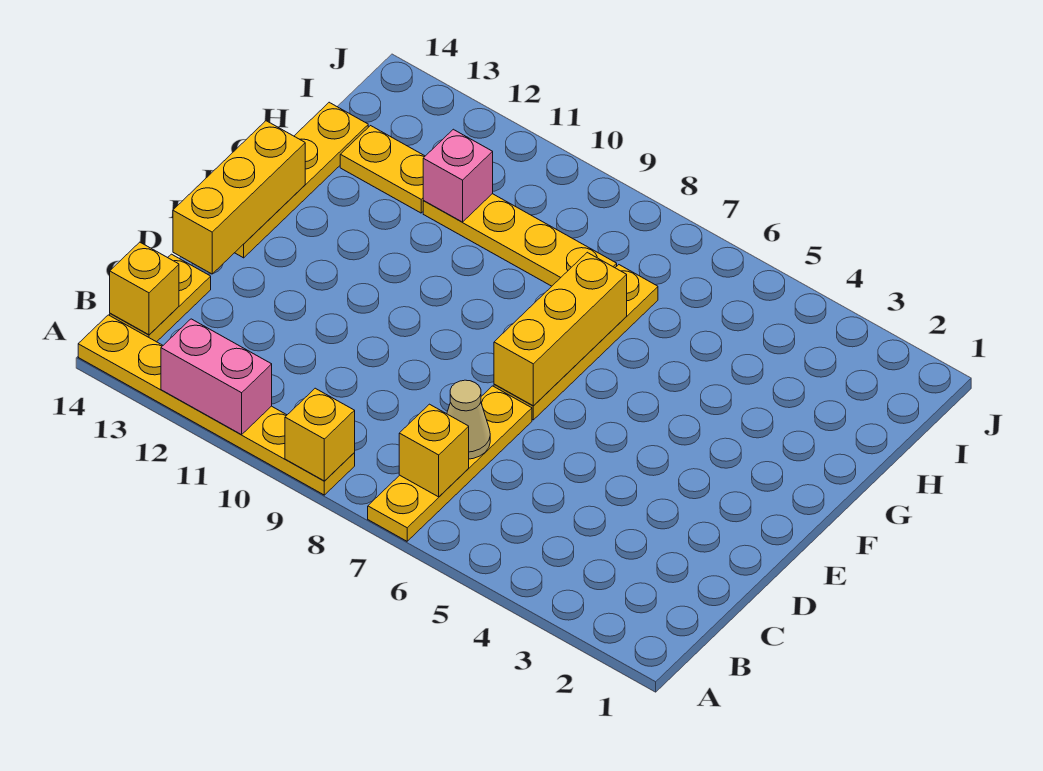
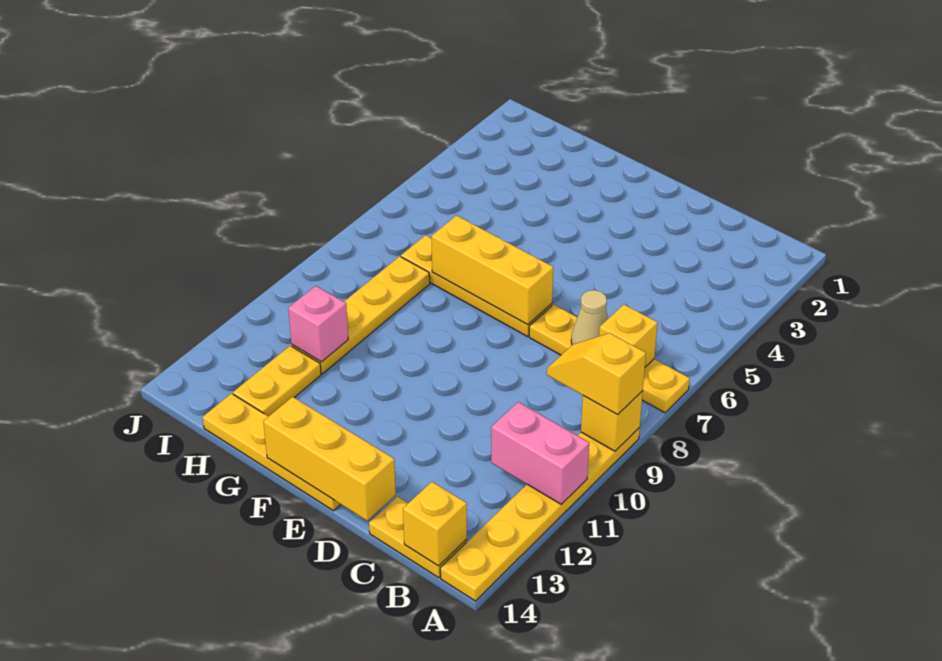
none -> yellow 1x2 slope [547,333,646,414]
pink 1x2 brick [161,319,272,435] -> pink 1x2 brick turned to [491,402,589,504]

